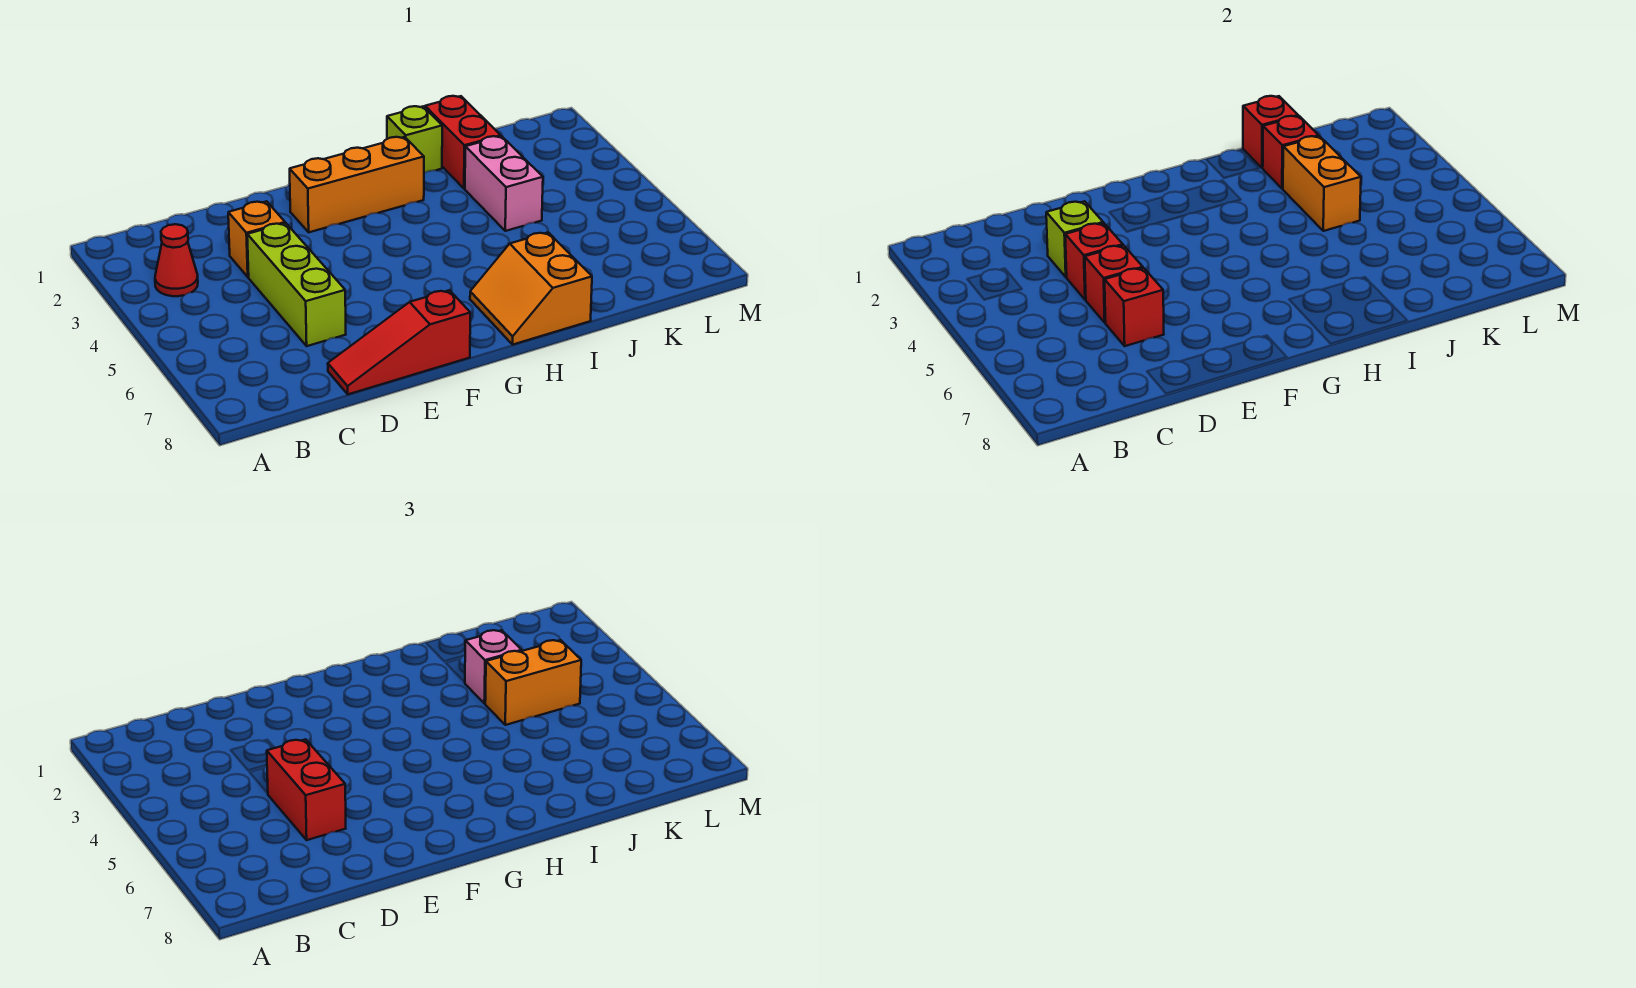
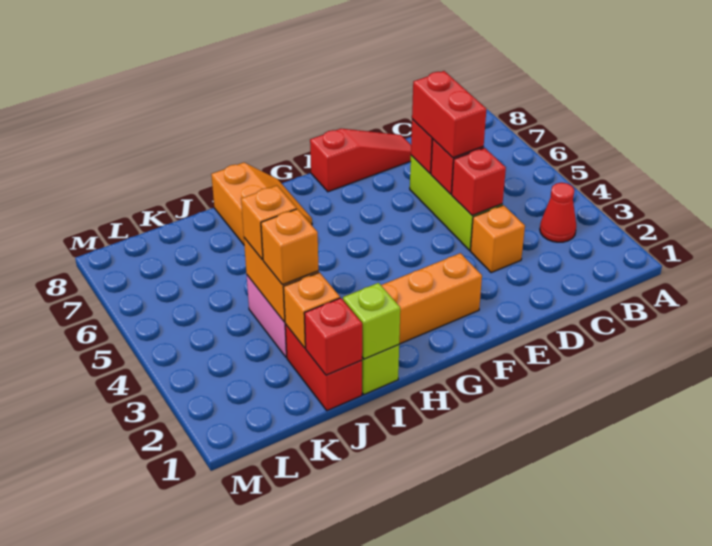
lime 1x1 brick [1046,201,1103,277] -> lime 1x1 brick moved to [343,283,400,359]
red 1x1 brick [1263,116,1319,189] -> orange 1x1 brick [283,272,340,348]
pink 1x1 brick [465,630,522,704] -> orange 1x1 brick [261,209,319,285]
orange 1x2 brick [485,640,581,725] -> orange 1x1 brick [241,186,296,260]

